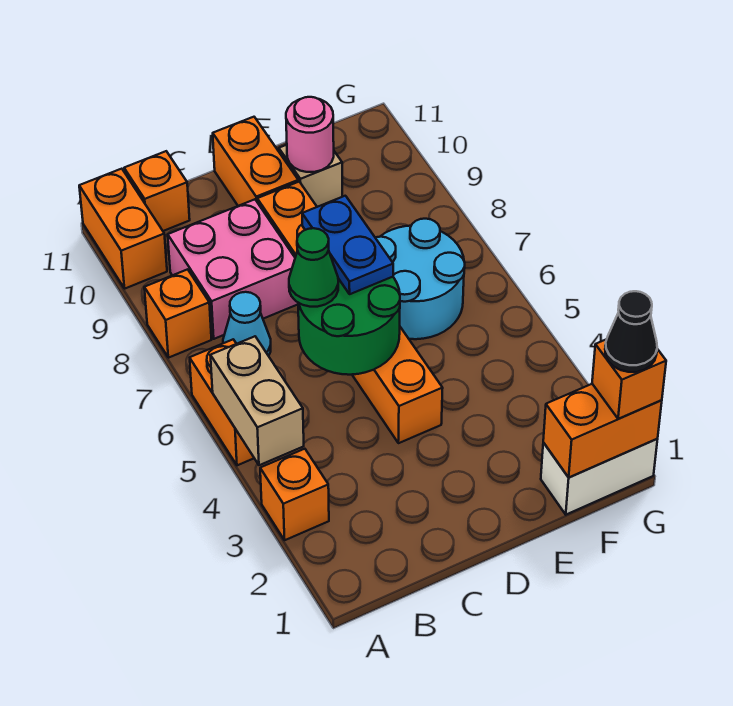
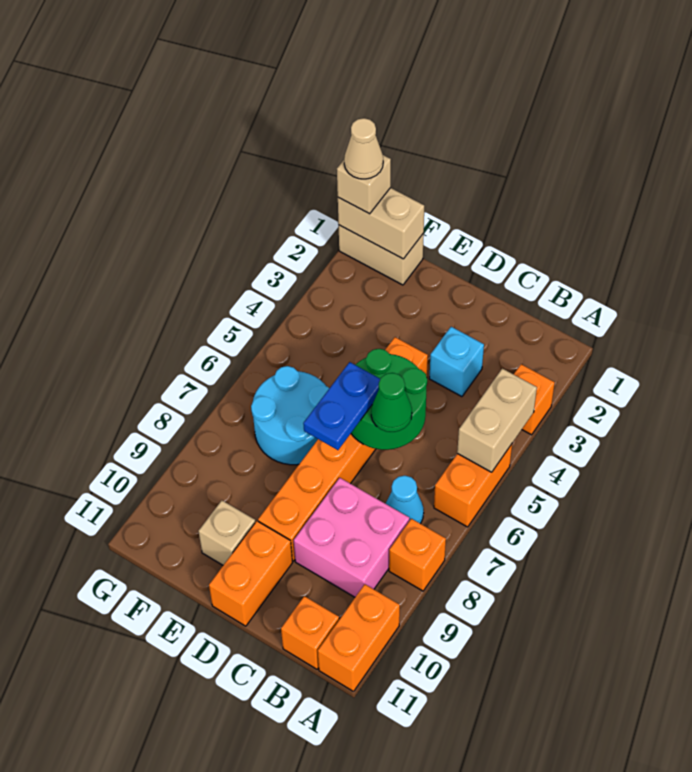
none -> cyan 1x1 brick [429,327,484,397]
pink 1x1 round brick [286,97,334,172] -> none
white 1x2 brick [541,439,658,515] -> tan 1x2 brick [339,225,424,285]
orange 1x2 brick [543,384,662,477] -> tan 1x2 brick [338,188,424,259]
orange 1x1 brick [592,339,666,419] -> tan 1x1 brick [337,155,391,214]
black 1x1 cone [605,291,657,372] -> tan 1x1 cone [344,118,383,179]

